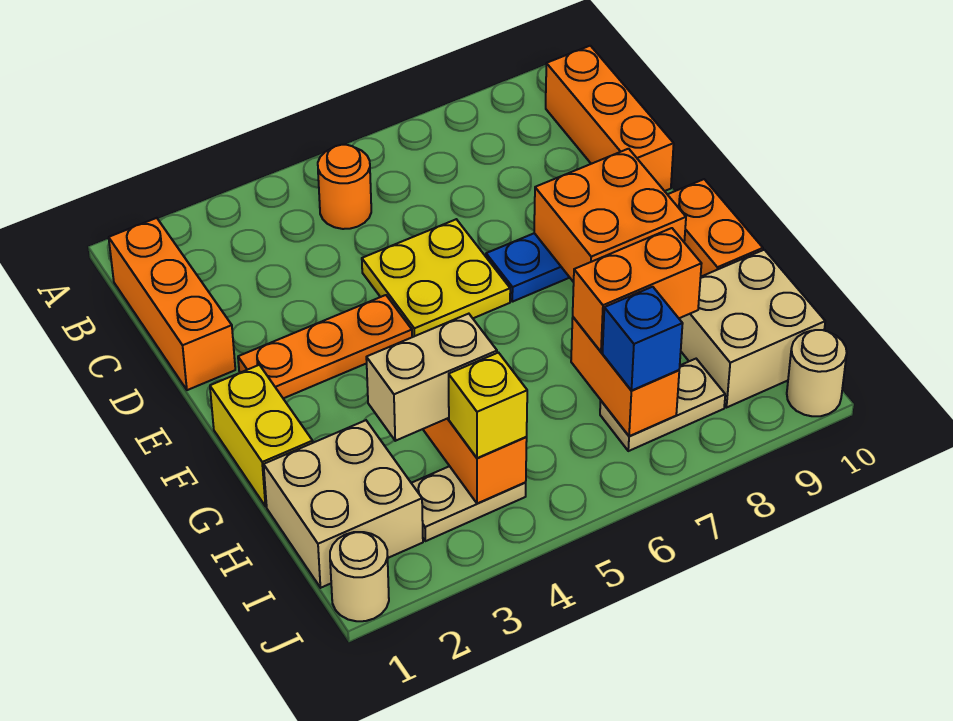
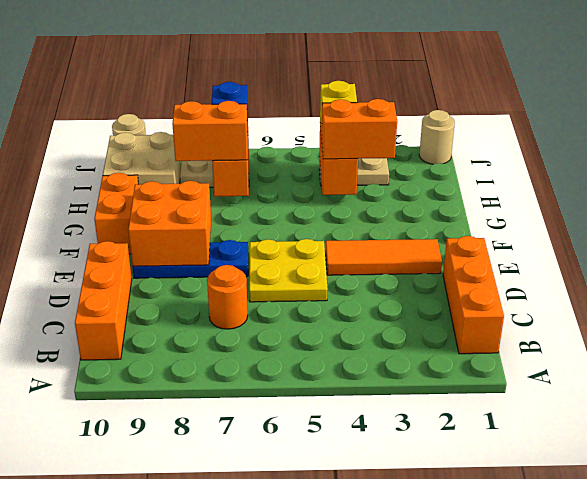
orange 1x1 round brick [318,145,371,229] -> orange 1x1 round brick moved to [207,265,248,329]
orange 1x3 plate [238,295,412,398] -> orange 1x3 tile [326,239,442,275]
yellow 1x2 brick [210,365,313,506] -> none
tan 2x2 brick [264,420,423,588] -> none
tan 1x2 brick [366,314,497,441] -> orange 1x2 brick [322,99,397,159]

